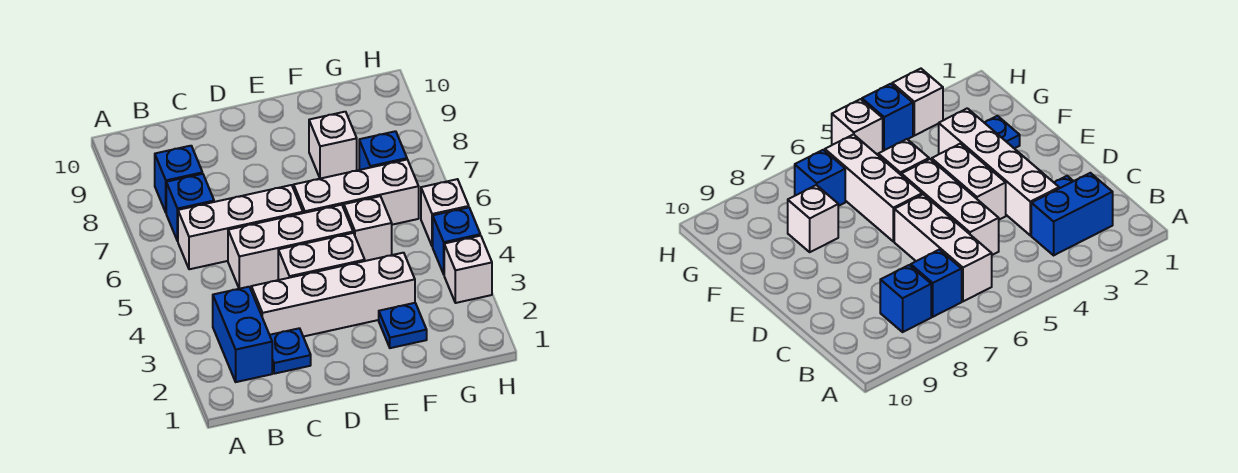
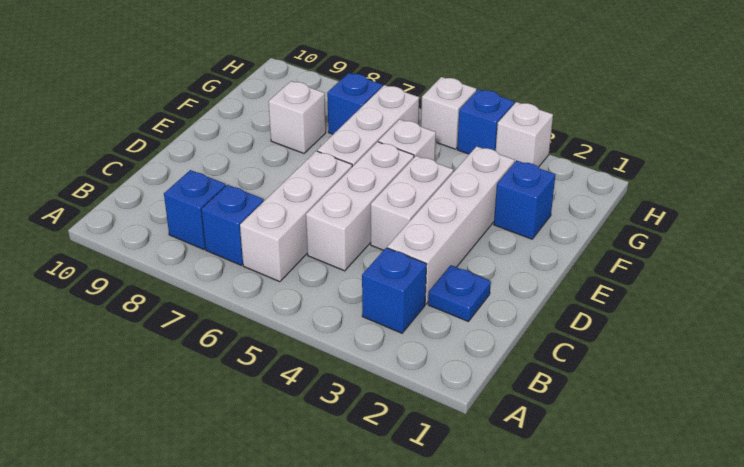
blue 1x2 brick [213,287,272,382] -> blue 1x1 brick [362,248,427,333]
blue 1x1 plate [379,303,427,348] -> blue 1x1 brick [494,160,555,239]

